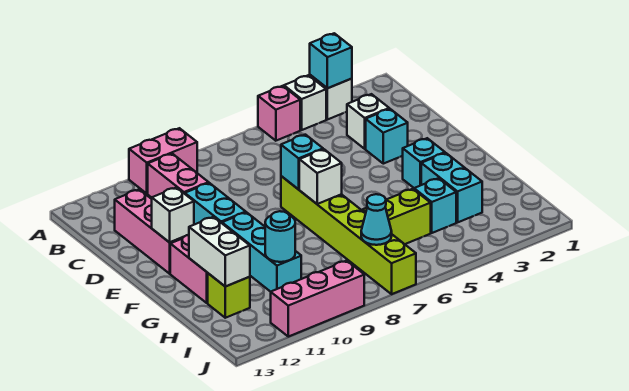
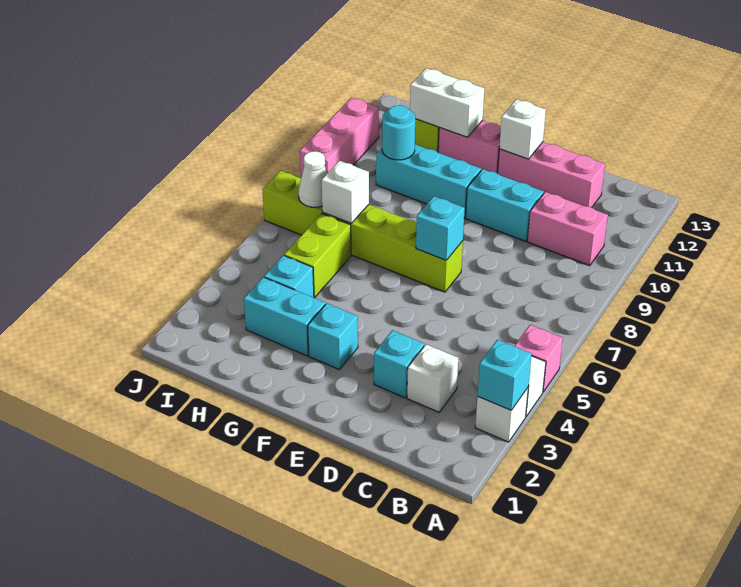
pink 1x2 brick [129,128,197,194] -> none
white 1x1 brick [299,149,342,204] -> white 1x1 brick moved to [322,161,369,223]
cyan 1x1 cone [361,194,392,245] -> white 1x1 cone [298,151,327,207]

